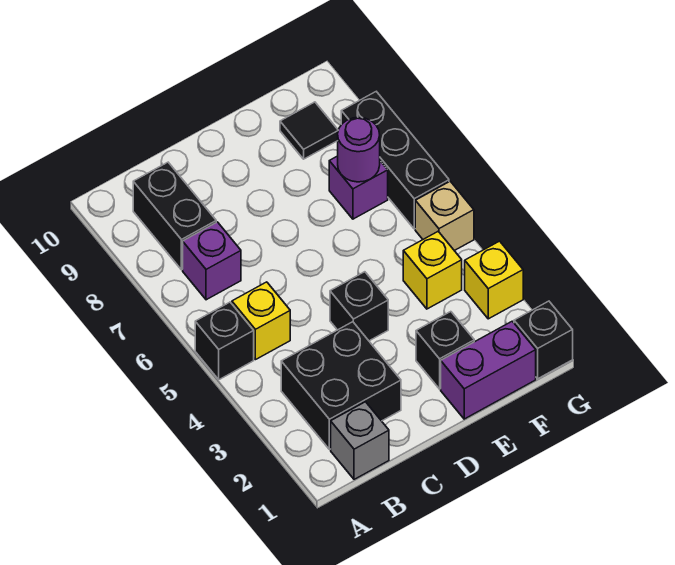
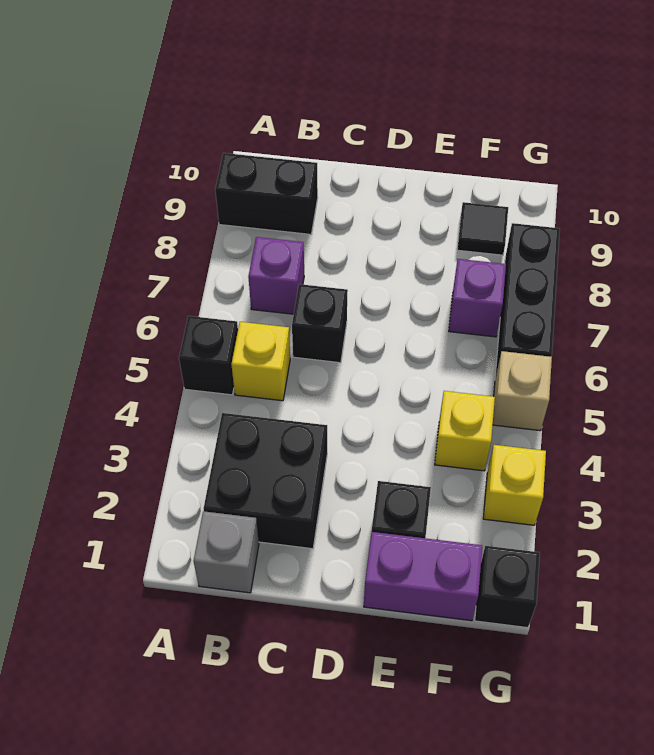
black 1x2 brick [133,162,216,270] -> black 1x2 brick turned to [215,153,318,234]
black 1x1 brick [330,272,388,341] -> black 1x1 brick moved to [292,284,348,363]
purple 1x1 round brick [338,117,380,182] -> none

